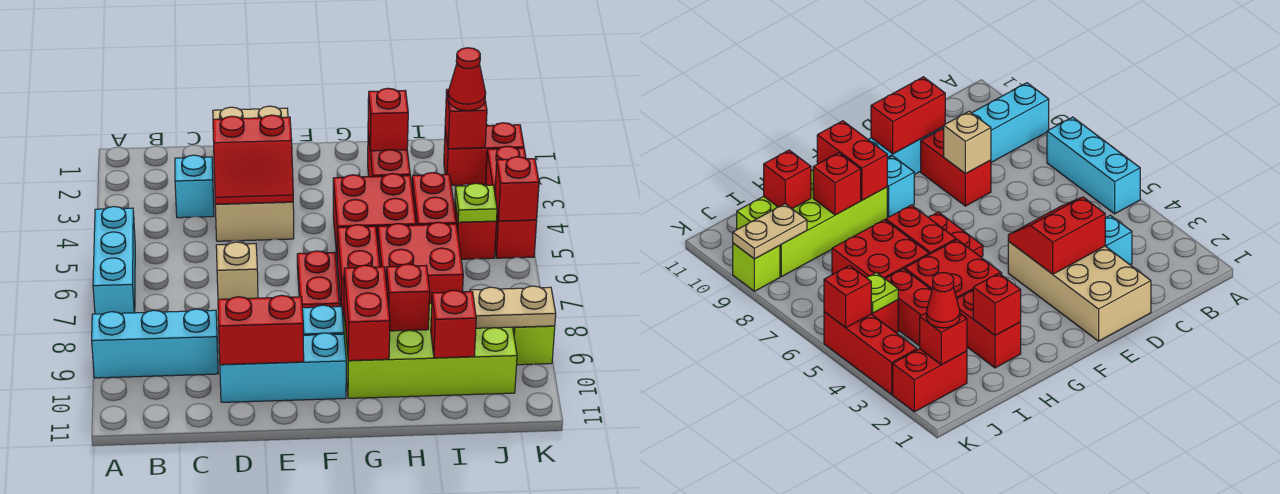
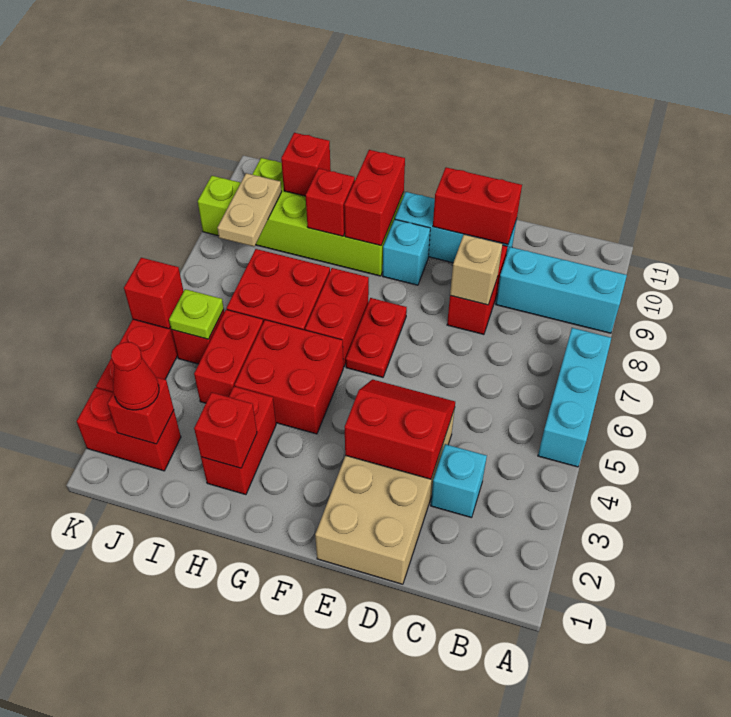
tan 1x2 plate [470,286,556,328] -> tan 1x2 plate turned to [217,173,282,246]

